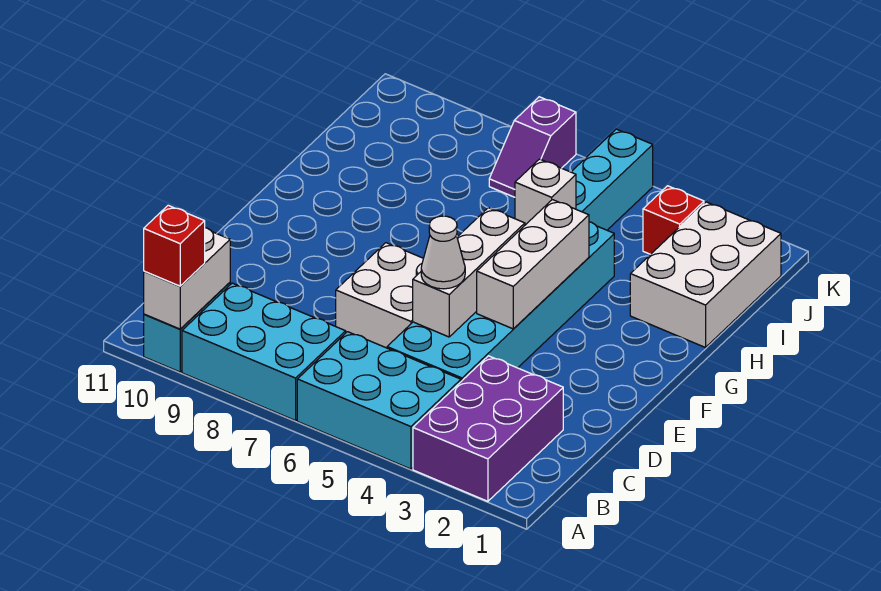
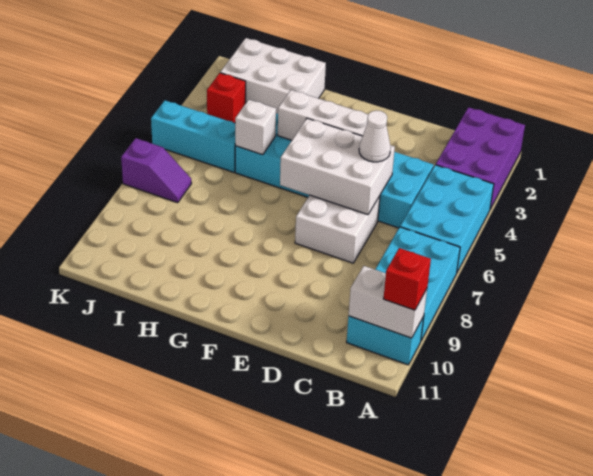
purple 2x3 brick [413,356,563,501] -> purple 2x3 brick turned to [436,107,525,209]
white 1x3 brick [413,208,525,337] -> white 2x3 brick [280,118,395,215]

